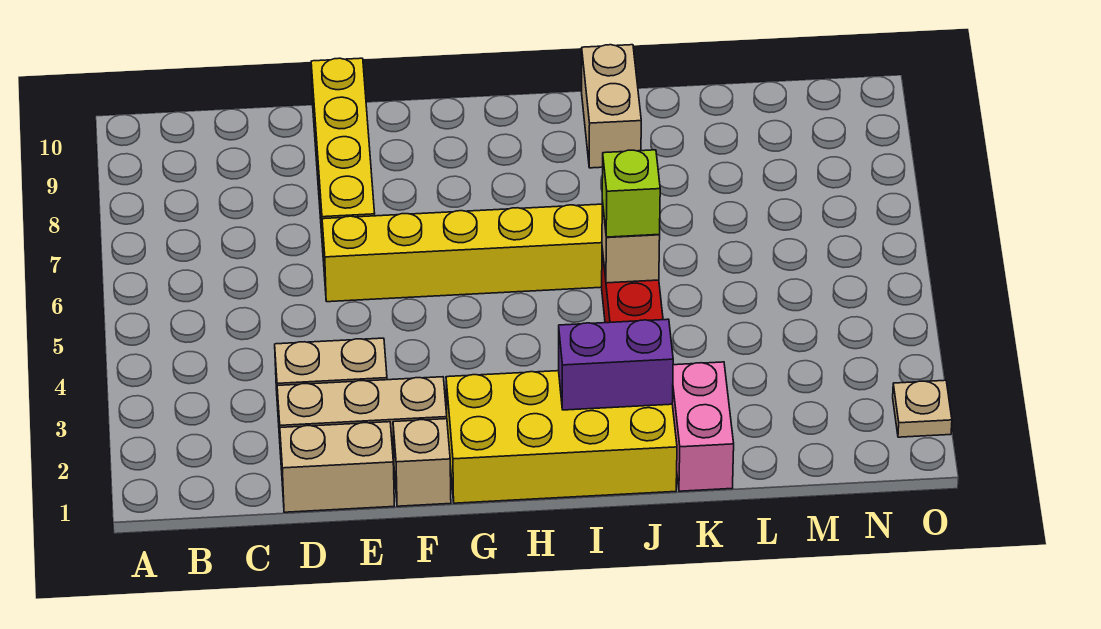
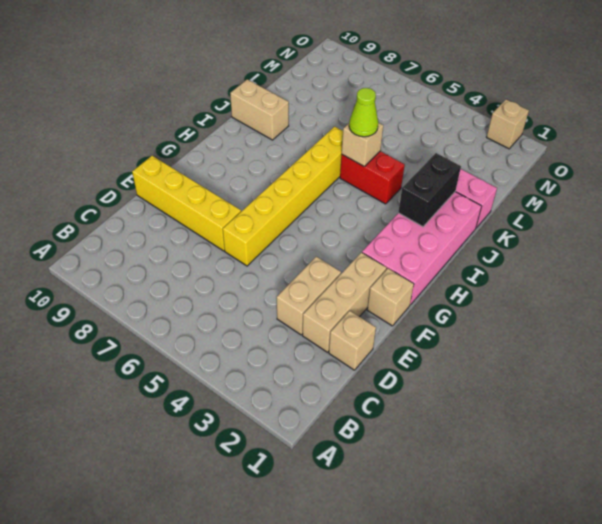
tan 1x2 brick [280,422,394,512] -> tan 1x1 brick [329,311,376,370]
yellow 2x4 brick [446,371,677,503] -> pink 2x4 brick [362,192,481,305]
purple 1x2 brick [559,319,673,410] -> black 1x2 brick [398,153,461,227]
lime 1x1 brick [602,150,660,237] -> lime 1x1 cone [349,88,378,137]
tan 1x1 plate [893,380,952,437] -> tan 1x1 brick [487,99,529,149]

